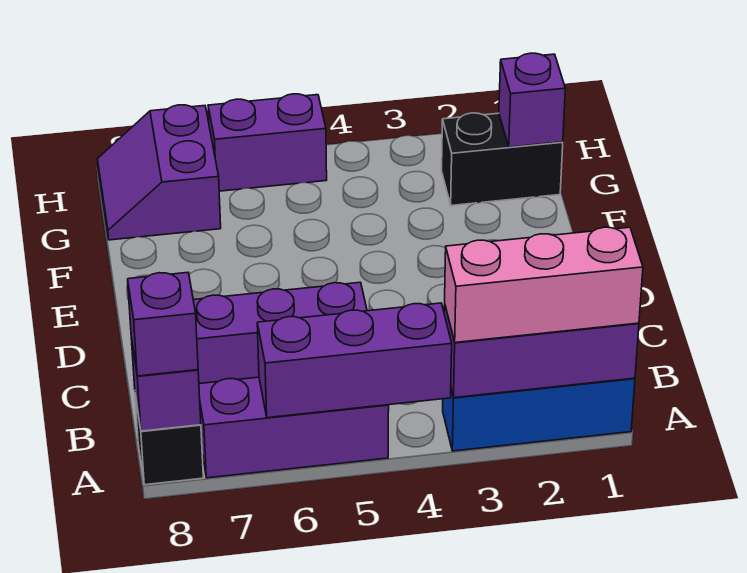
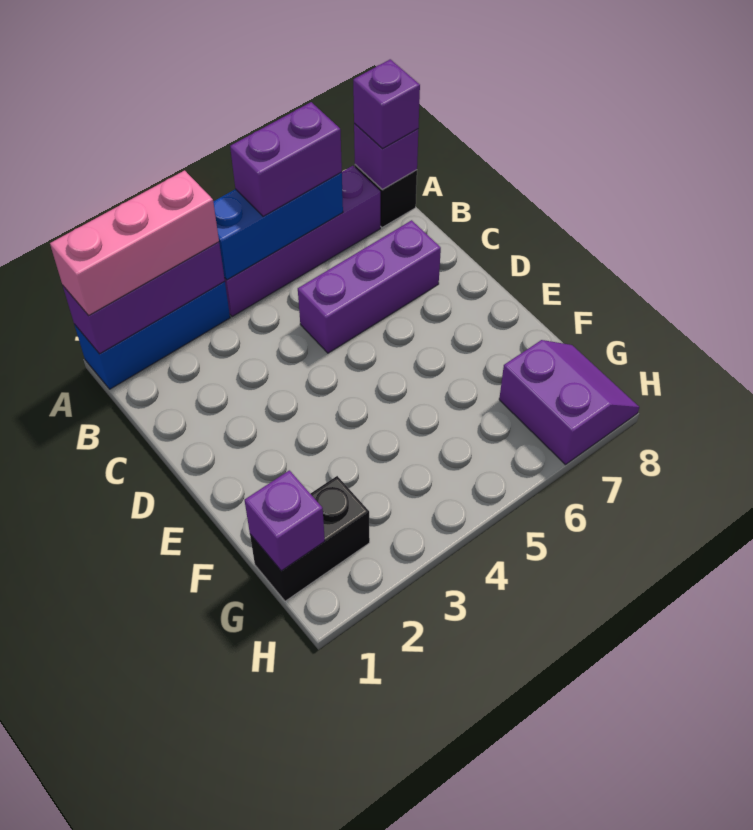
purple 1x3 brick [257,303,452,418] -> blue 1x3 brick [213,172,343,280]
purple 1x3 brick [199,377,389,478] -> purple 1x4 brick [225,166,380,317]
purple 1x2 brick [208,94,327,191] -> purple 1x2 brick moved to [230,102,342,216]

